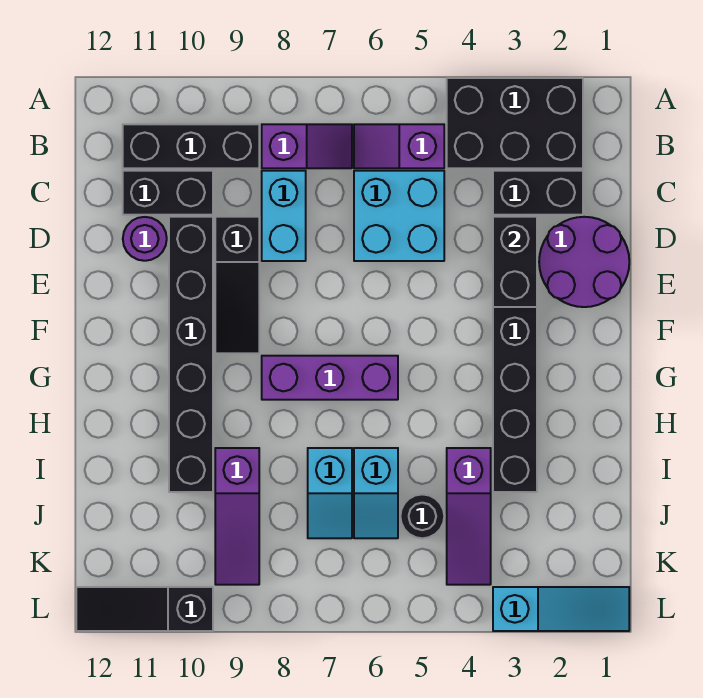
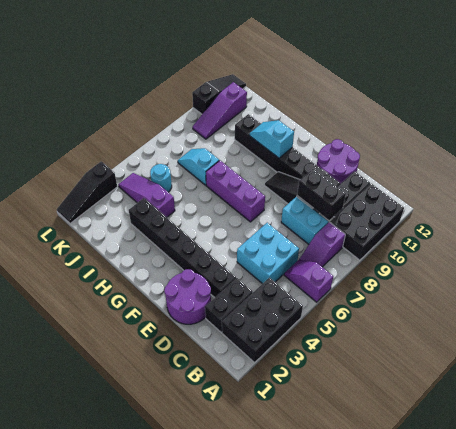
purple 1x2 slope [354,124,444,168] -> purple 1x2 slope turned to [284,260,333,302]
black 1x3 brick [123,124,259,168] -> black 2x3 brick [330,184,404,260]
black 1x2 brick [493,217,537,307] -> black 1x2 brick moved to [297,169,346,220]
purple 1x1 round brick [123,217,167,261] -> purple 2x2 round brick [317,139,360,184]
purple 1x3 brick [262,356,398,400] -> purple 1x3 brick turned to [206,161,265,222]
cyan 1x2 slope [354,448,398,538] -> cyan 1x2 slope moved to [250,120,294,158]
purple 1x3 slope [215,448,259,585] -> purple 1x3 slope turned to [193,82,247,139]
black 1x1 round brick [400,494,444,538] -> cyan 1x1 round brick [150,164,172,192]
cyan 1x3 slope [493,587,629,631] -> black 1x3 slope [57,161,117,223]

